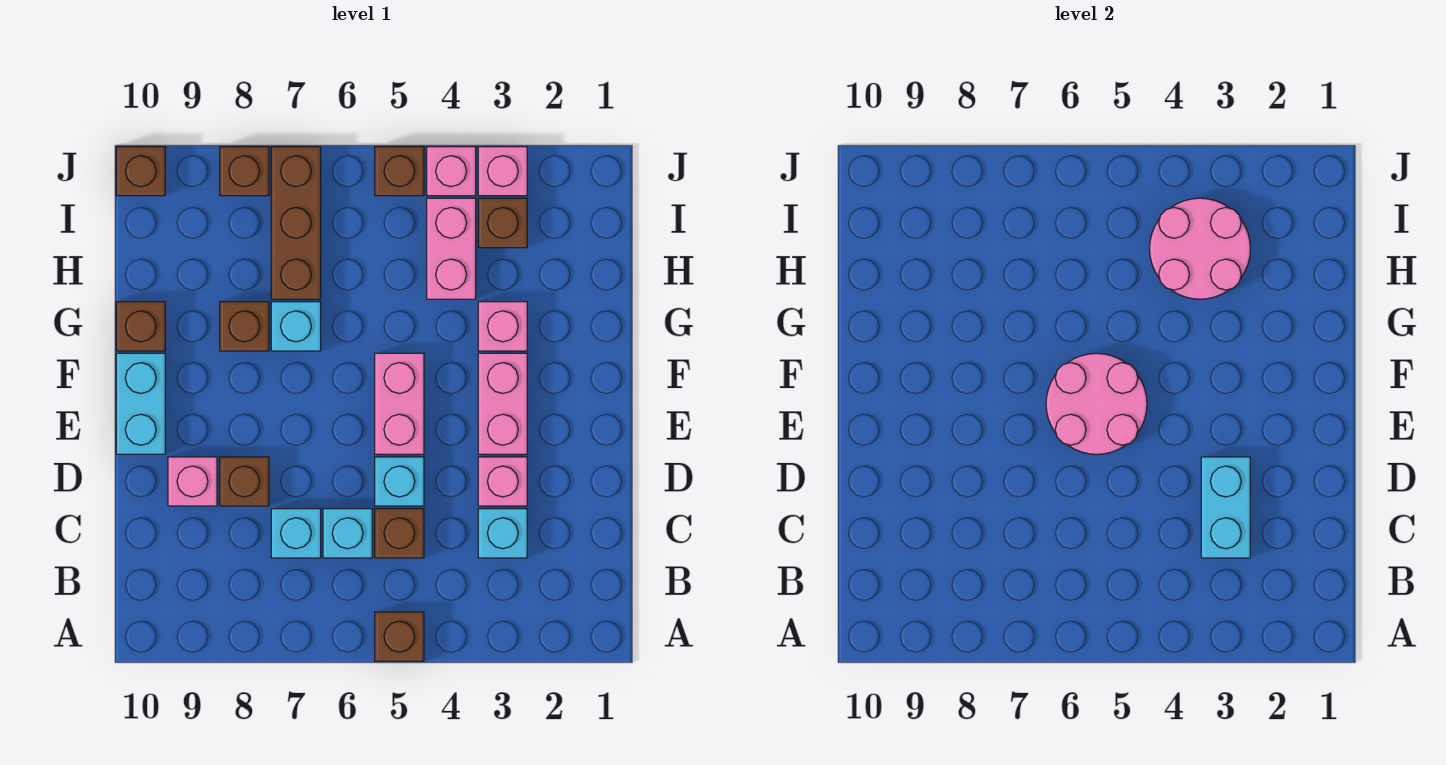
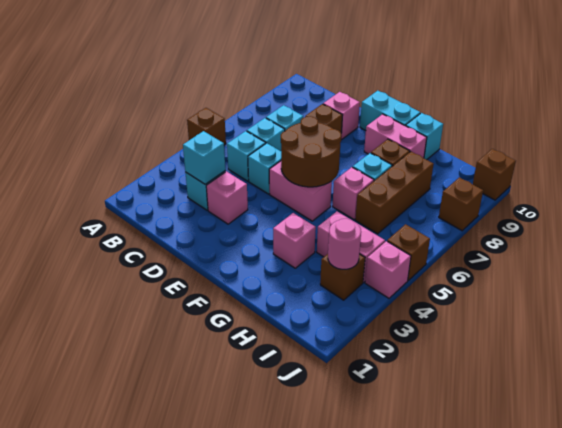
cyan 1x2 brick [1201,457,1250,558] -> cyan 1x1 brick [183,131,225,184]
brown 1x1 brick [375,509,424,558] -> cyan 1x1 brick [227,131,266,181]
pink 1x2 brick [478,353,527,454] -> pink 1x2 brick moved to [364,114,427,158]
pink 2x2 round brick [1046,353,1147,454] -> brown 2x2 round brick [281,116,342,187]
brown 1x1 brick [116,302,165,351] -> cyan 1x1 brick [406,113,443,160]
pink 2x2 round brick [1150,198,1250,299] -> pink 1x1 round brick [328,219,361,269]
brown 1x3 brick [271,147,321,299] -> brown 1x3 brick turned to [355,152,433,234]
pink 1x1 brick [478,147,527,196] -> pink 1x1 brick moved to [333,167,374,220]

